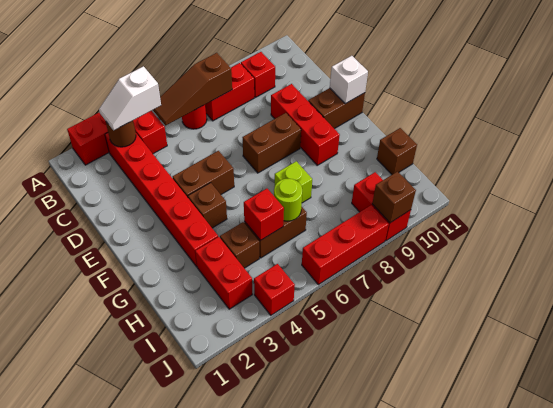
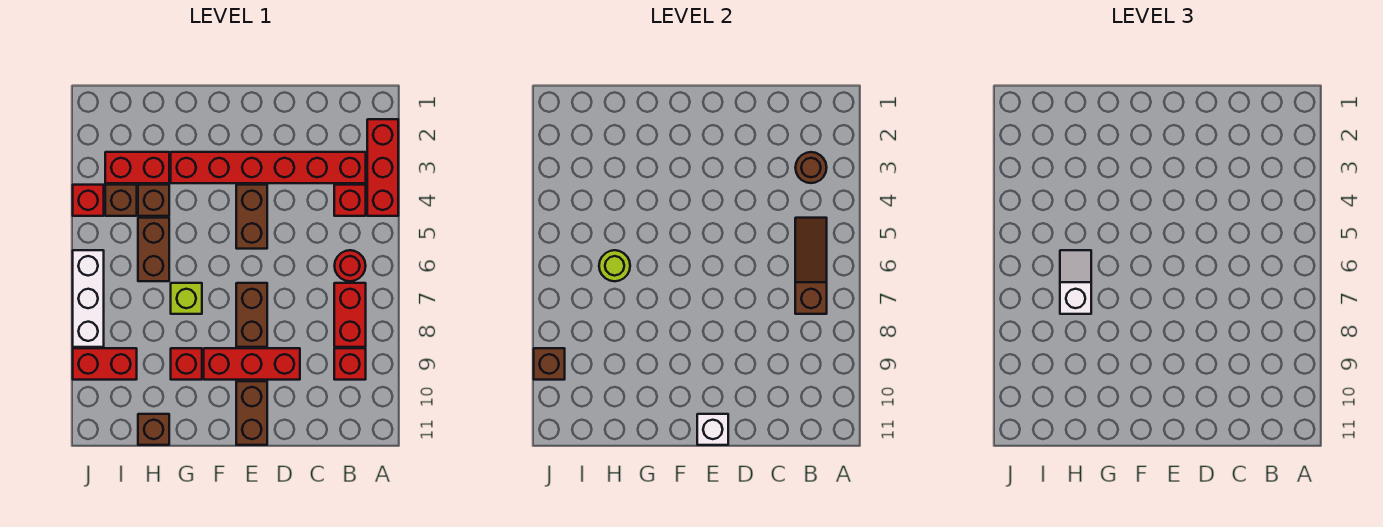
white 1x2 slope [99,66,161,130] -> white 1x2 slope moved to [1060,250,1091,314]
brown 1x1 brick [188,183,227,228] -> brown 1x1 brick moved to [105,185,137,216]
red 1x1 brick [244,189,284,241] -> red 1x1 brick moved to [171,348,202,380]
red 1x3 brick [302,205,389,285] -> white 1x3 brick [73,250,104,347]

